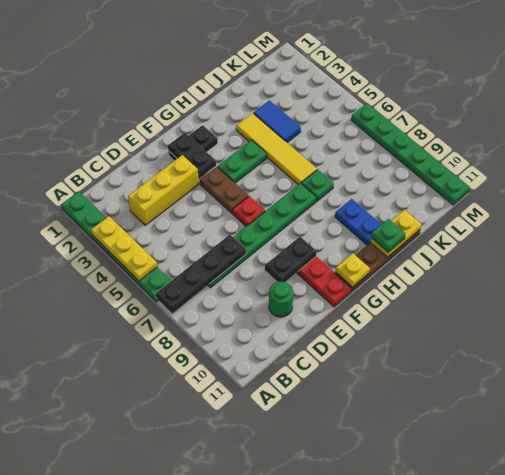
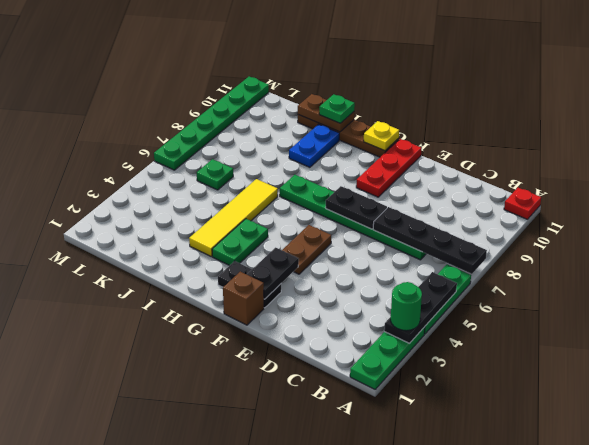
yellow 1x3 plate [91,216,157,281] -> black 1x3 plate [384,272,457,343]
yellow 1x3 brick [128,155,199,225] -> none
green 1x1 round brick [269,282,293,317] -> green 1x1 round brick moved to [391,282,422,331]
black 1x2 plate [265,237,317,282] -> black 1x2 plate moved to [326,186,387,229]
none -> brown 1x1 brick [223,272,264,325]
red 1x1 plate [232,196,265,226] -> red 1x1 plate moved to [504,188,541,219]
green 1x2 plate [218,140,267,183] -> green 1x2 plate turned to [212,219,268,266]
green 1x1 plate [301,170,334,201] -> green 1x1 plate moved to [197,159,233,190]
yellow 1x2 plate [370,210,421,257] -> brown 1x2 plate [298,94,354,132]
blue 1x2 tile [253,100,301,142] -> none

